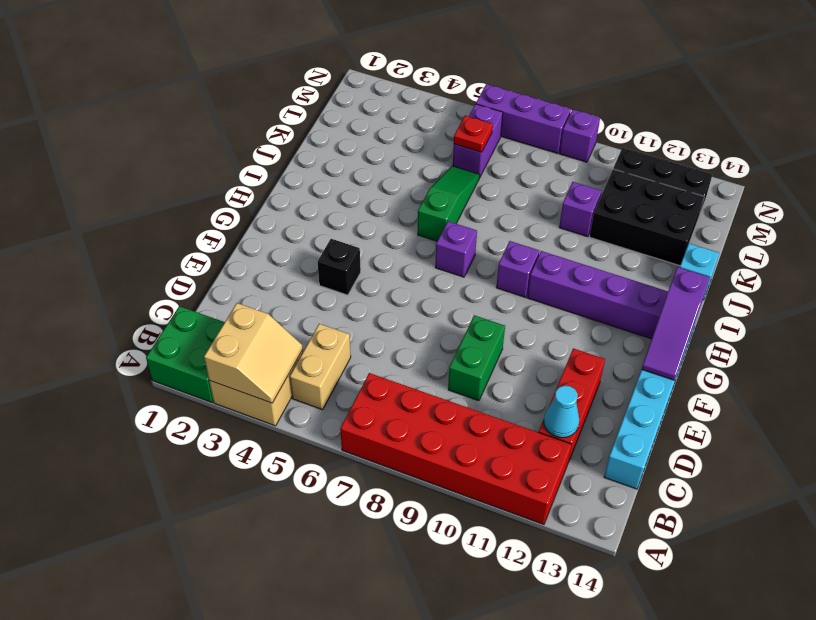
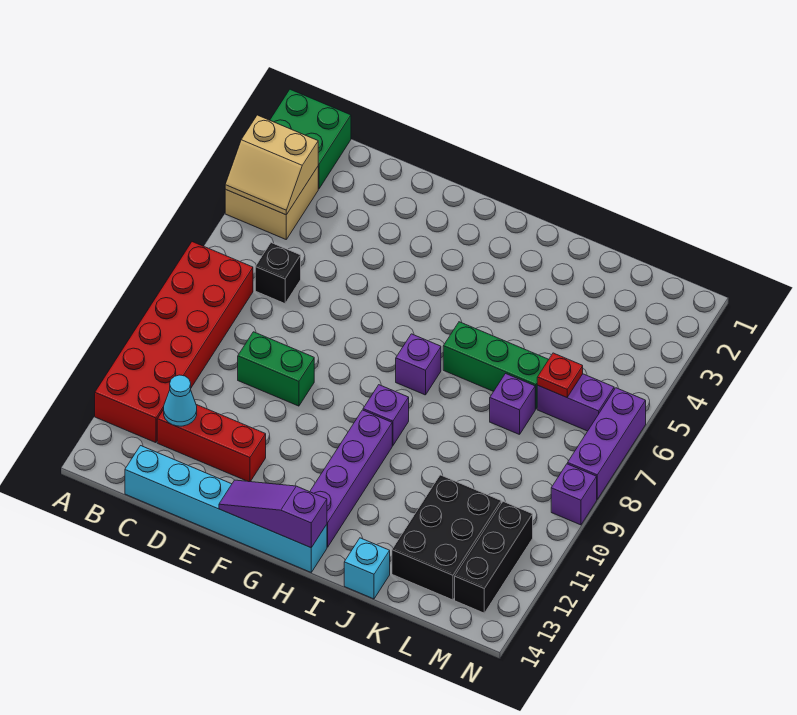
tan 1x2 brick [290,324,351,410] -> none
black 1x1 brick [318,239,361,295] -> black 1x1 brick moved to [255,243,301,304]
green 1x3 slope [418,166,480,241] -> green 1x3 brick [443,322,549,409]
purple 1x1 brick [559,182,602,237] -> purple 1x1 brick moved to [490,374,535,435]

